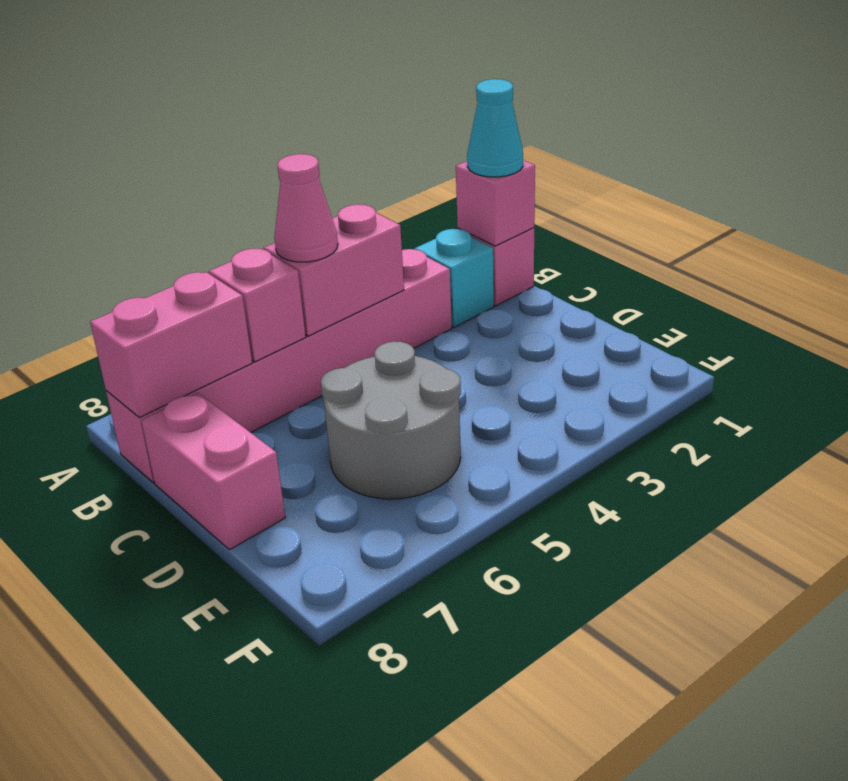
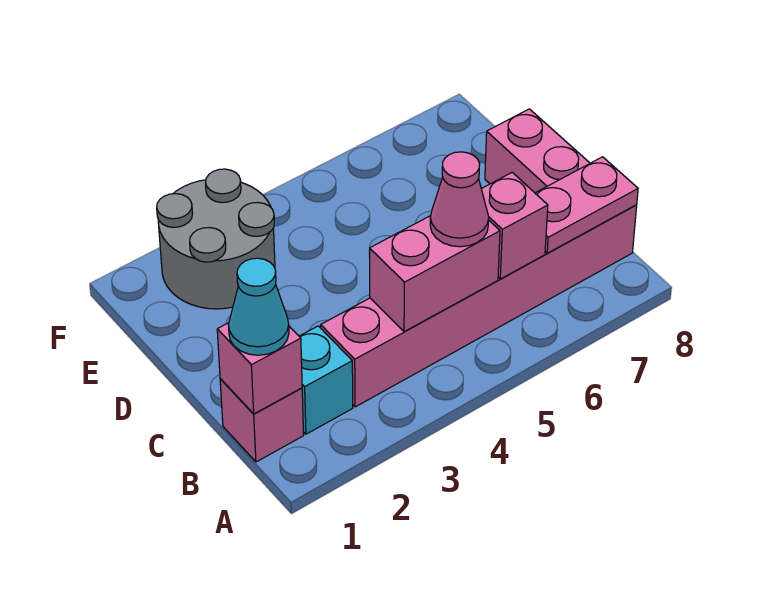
pink 1x2 brick [90,272,252,418] -> pink 1x2 plate [535,157,638,253]
grey 2x2 round brick [321,342,461,499] -> grey 2x2 round brick moved to [157,169,275,309]

